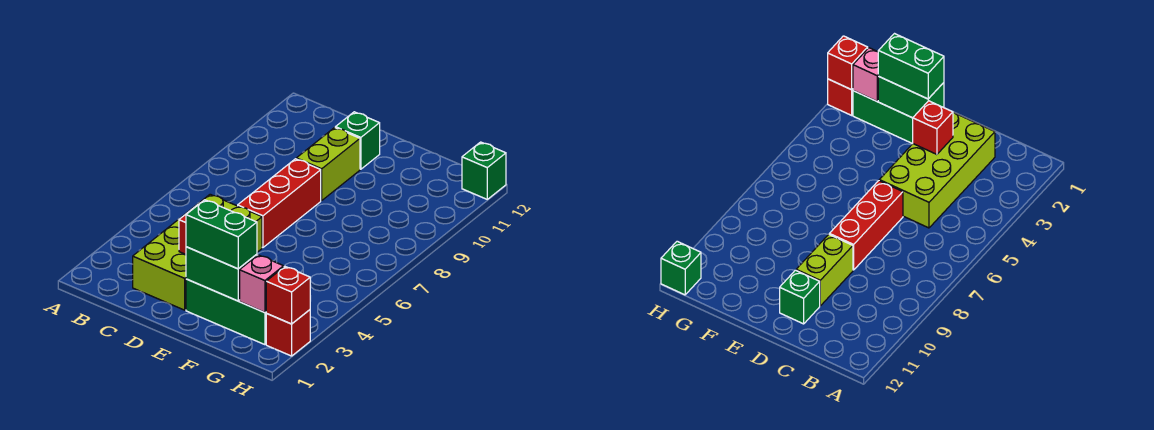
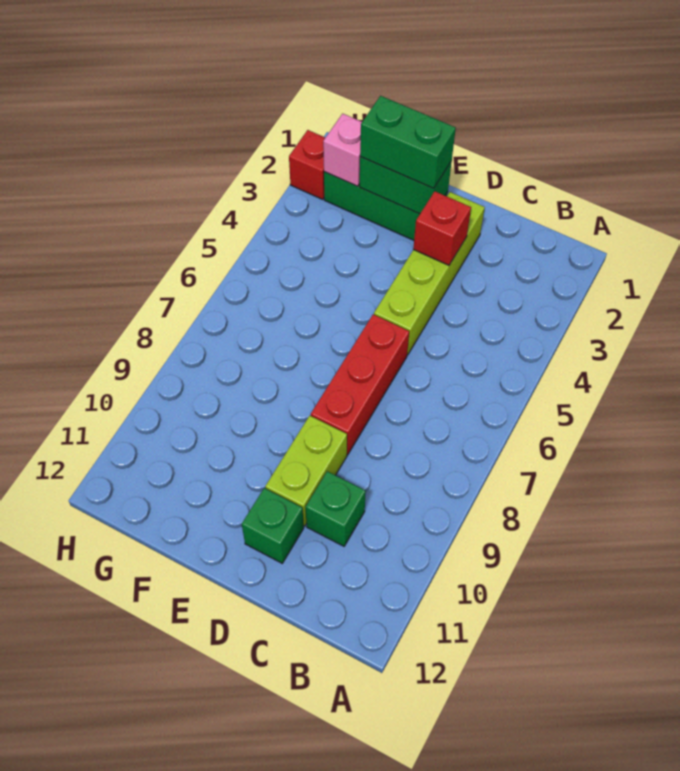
lime 2x4 brick [133,194,262,310] -> lime 1x4 brick [374,192,485,355]
red 1x1 brick [266,267,310,324] -> none
green 1x1 brick [462,142,506,199] -> green 1x1 brick moved to [306,471,366,546]

